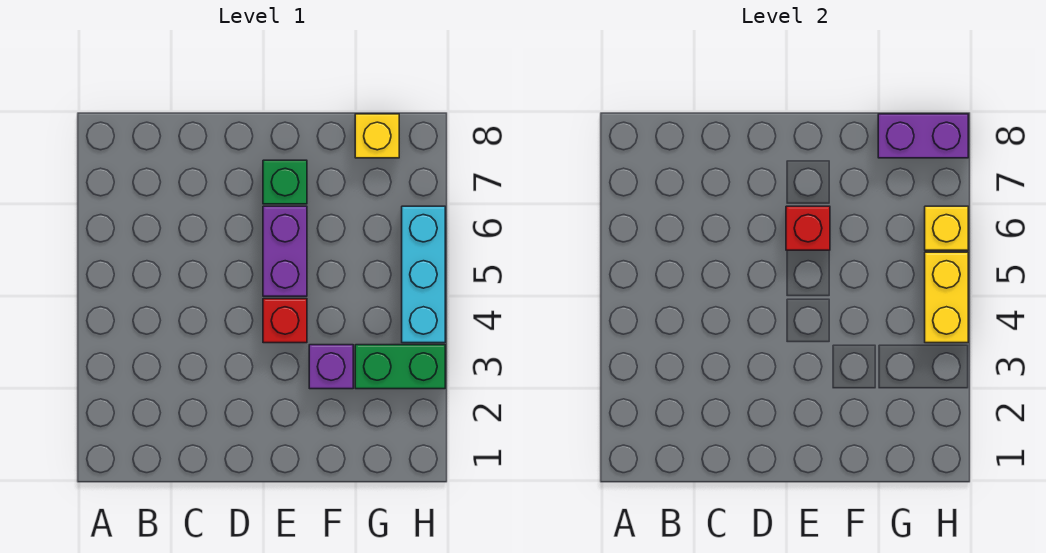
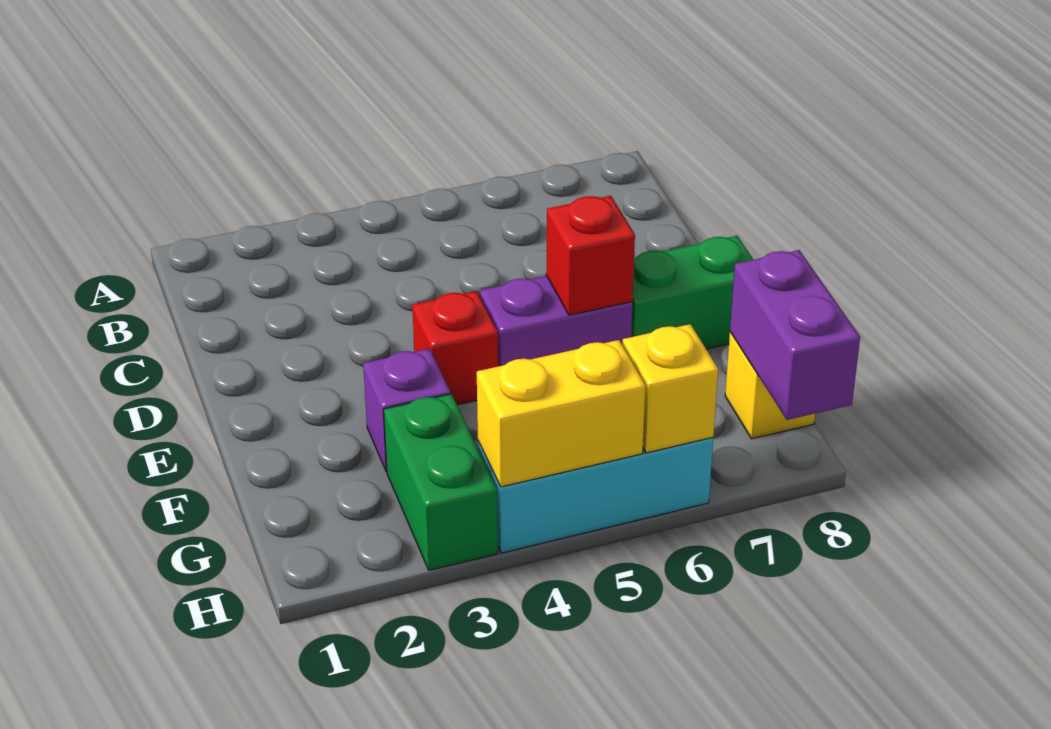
green 1x1 brick [263,160,307,204] -> green 1x2 brick [631,236,753,349]

